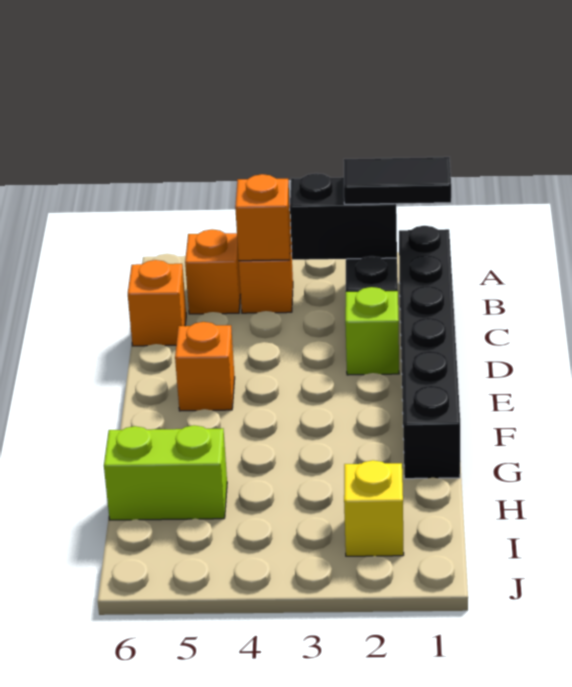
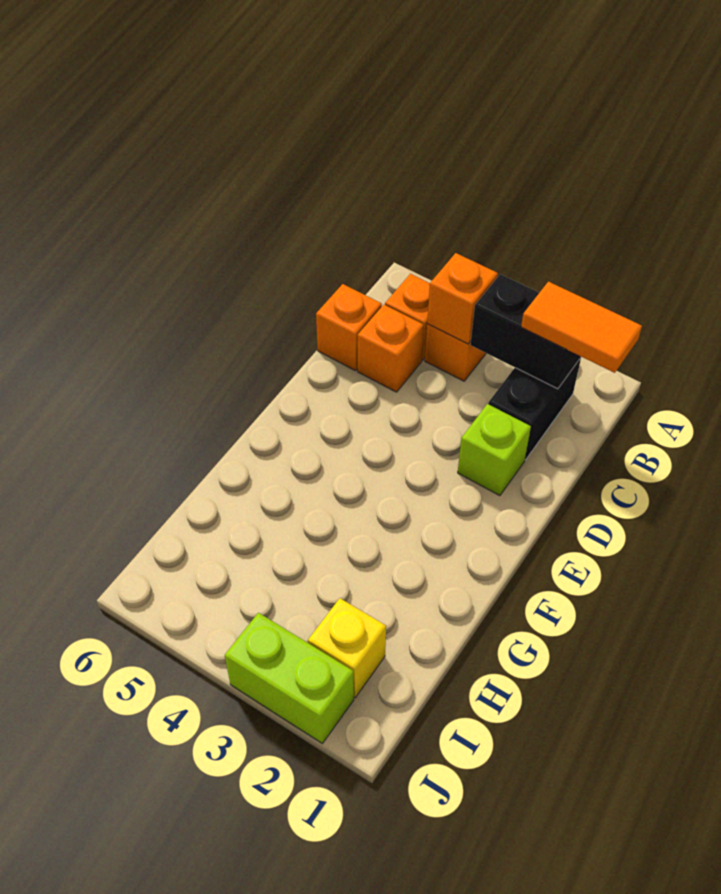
black 1x6 brick [399,226,460,479] -> none
black 1x2 tile [344,157,451,204] -> orange 1x2 tile [521,282,642,373]
orange 1x1 brick [175,322,235,411] -> orange 1x1 brick moved to [358,305,424,392]
lime 1x2 brick [104,425,227,520] -> lime 1x2 brick moved to [225,613,354,743]

